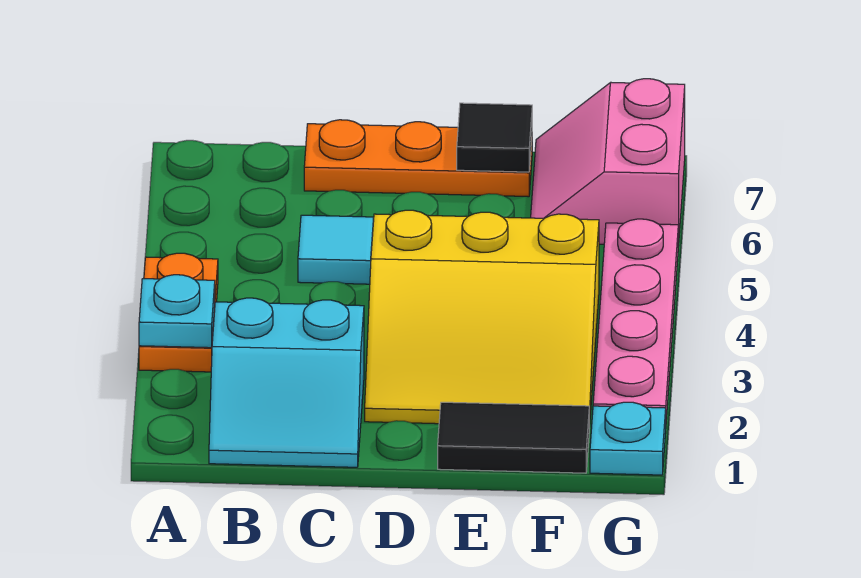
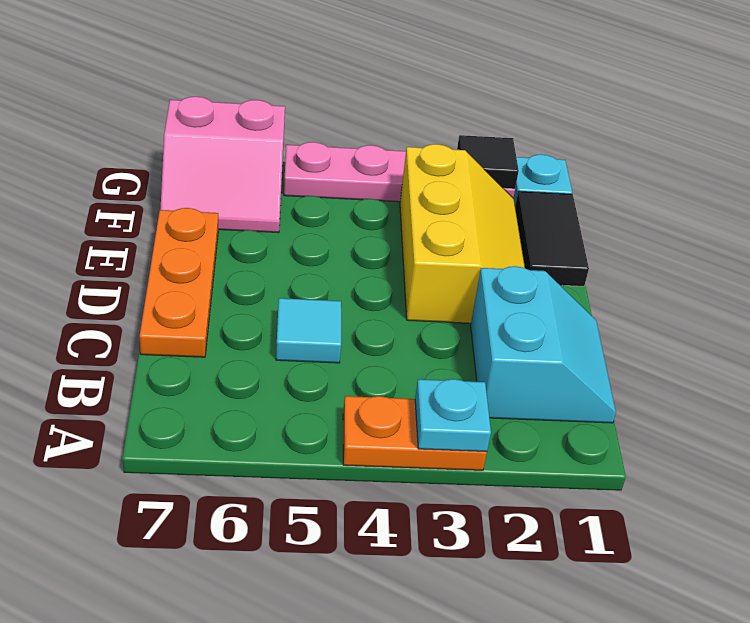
yellow 3x3 slope [365,210,599,427] -> yellow 2x3 slope [400,144,525,323]
black 1x1 tile [457,103,532,172] -> black 1x1 tile moved to [457,135,519,189]

